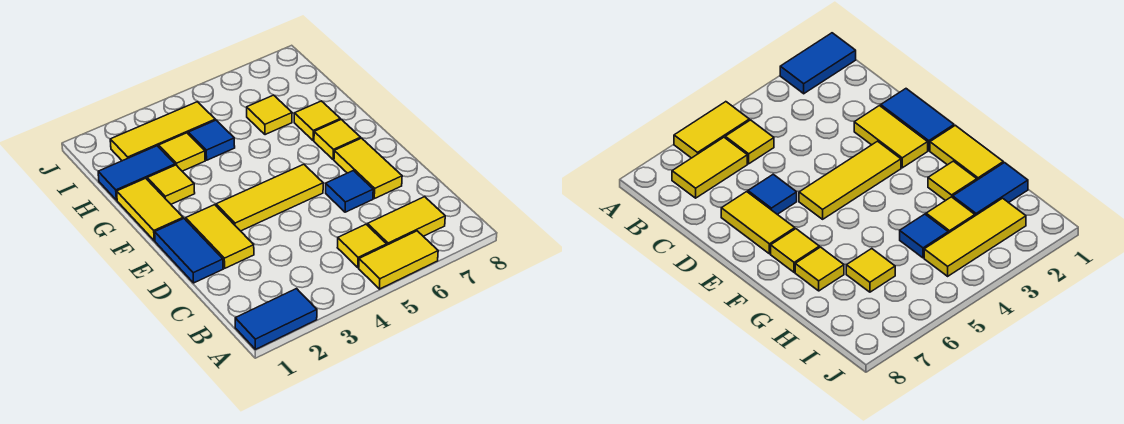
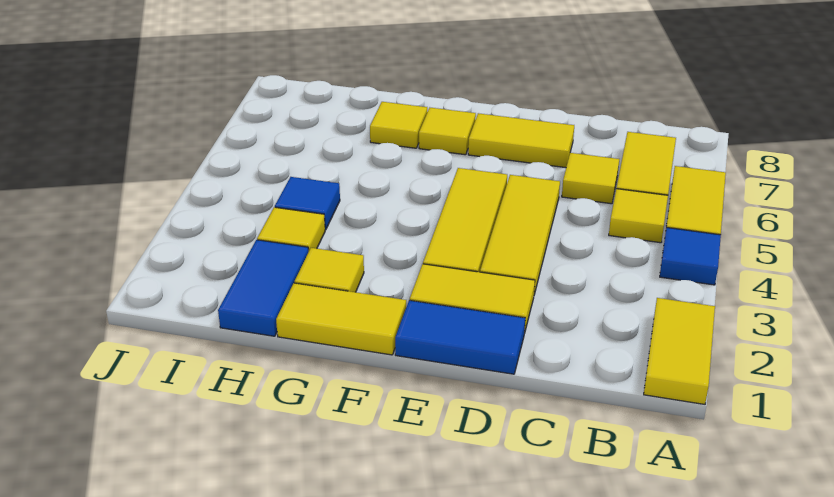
blue 1x2 tile [235,289,317,349] -> yellow 1x2 tile [644,298,715,404]
blue 1x1 tile [326,171,373,212] -> blue 1x1 tile moved to [660,227,721,285]
yellow 1x1 tile [247,95,292,135] -> yellow 1x1 tile moved to [562,153,619,204]
yellow 1x3 tile [110,102,215,161] -> yellow 1x3 tile moved to [480,175,560,294]

